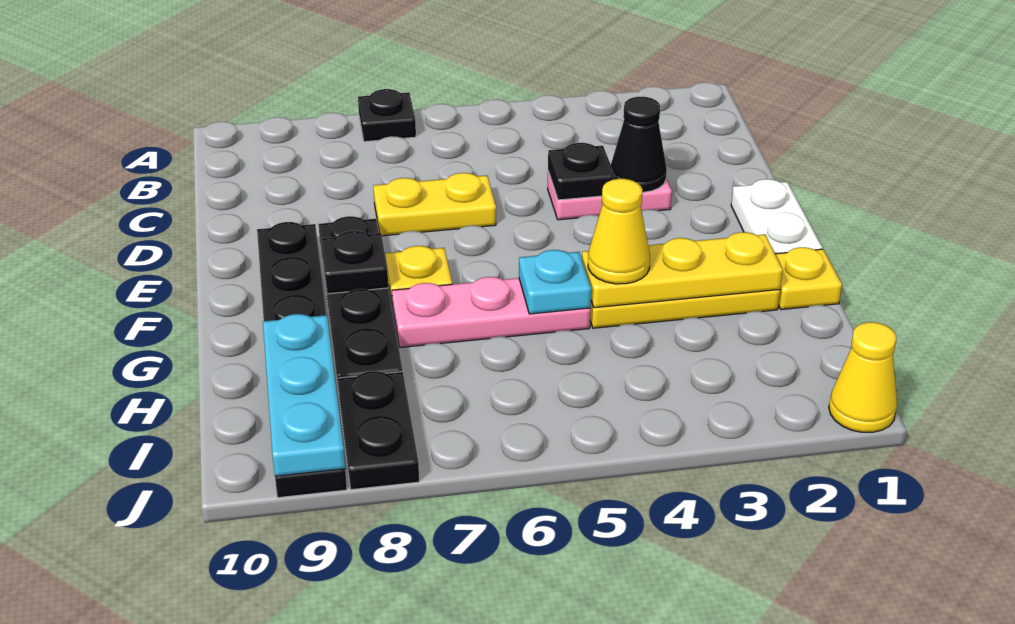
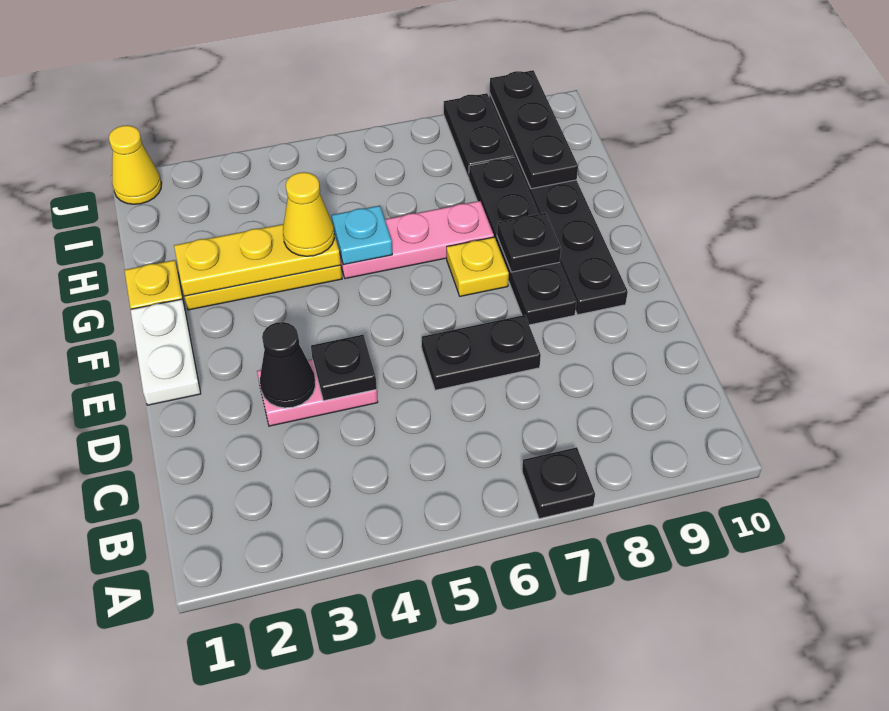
yellow 1x2 plate [374,173,496,236] -> black 1x2 plate [422,315,541,390]
cyan 1x3 plate [263,314,345,476] -> black 1x3 plate [490,70,578,189]

